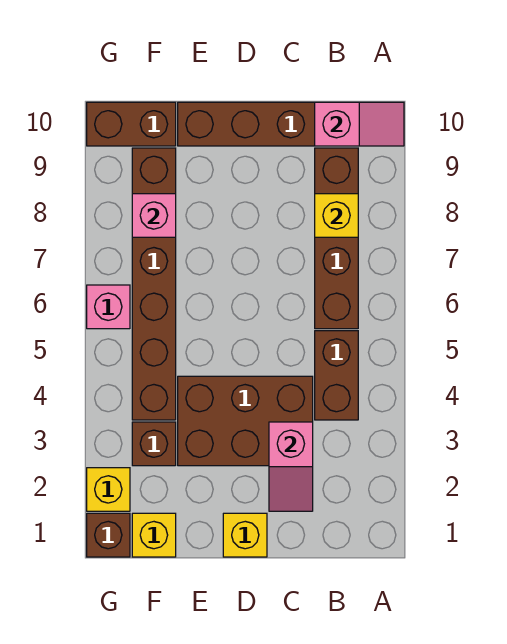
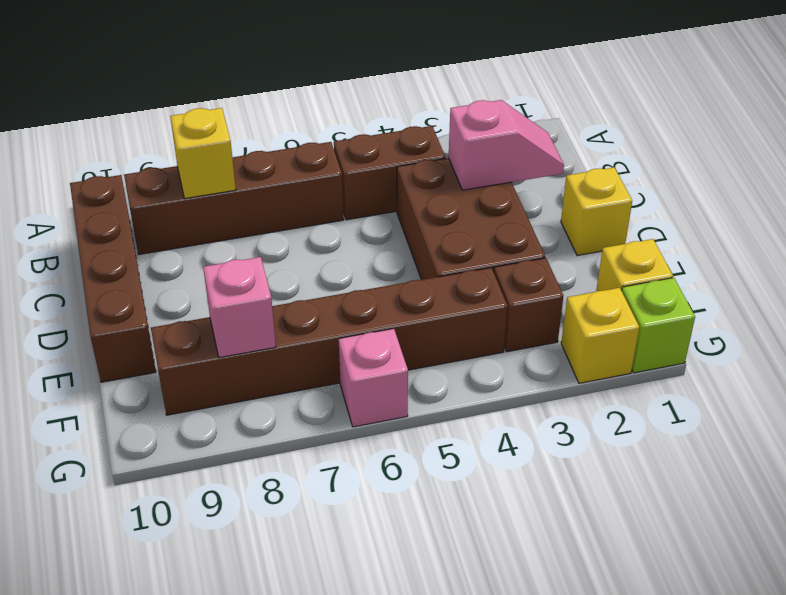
pink 1x2 slope [315,102,404,146] -> none
brown 1x2 brick [87,102,176,146] -> none
brown 1x1 brick [87,513,130,557] -> lime 1x1 brick [622,278,695,373]

